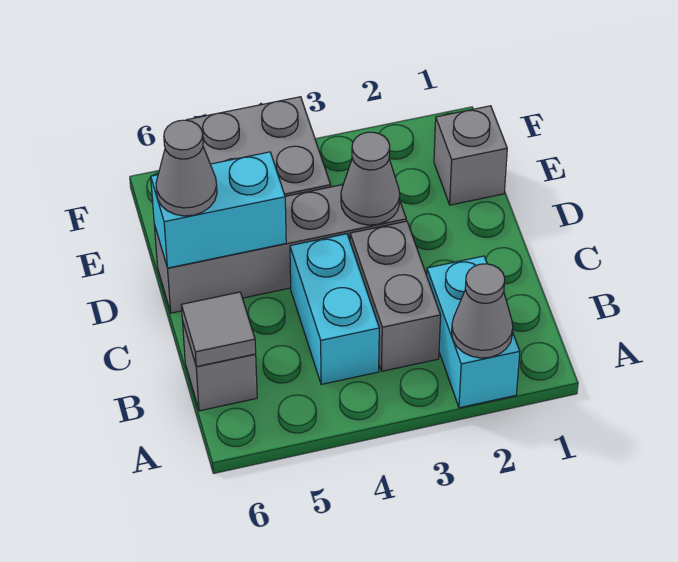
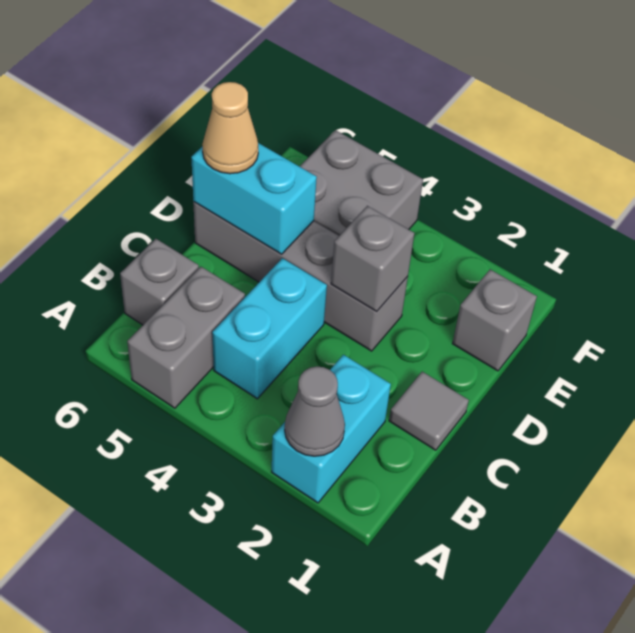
grey 1x2 brick [350,221,441,371] -> grey 1x2 brick moved to [127,267,245,408]
grey 1x1 tile [181,292,256,367] -> grey 1x1 tile moved to [389,372,469,450]
grey 1x1 cone [341,132,400,225] -> grey 1x1 brick [331,206,414,312]
grey 1x1 cone [156,120,217,216] -> tan 1x1 cone [202,82,258,174]

